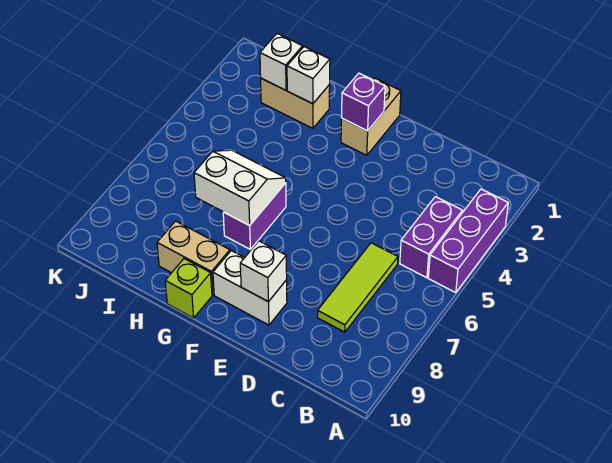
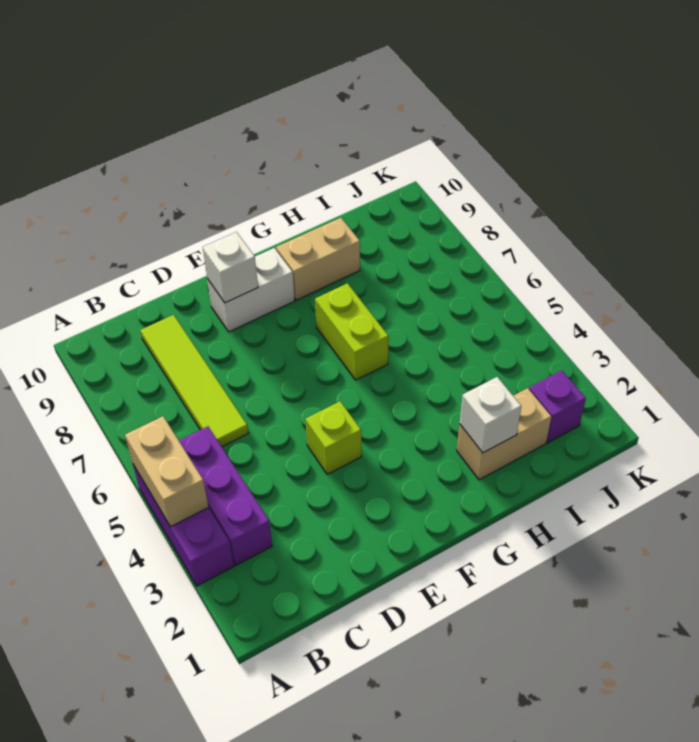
purple 1x2 brick [400,197,462,278] -> purple 1x3 brick [179,426,272,565]
lime 1x3 tile [317,243,398,332] -> lime 1x4 tile [140,315,248,447]
tan 1x2 brick [341,78,401,155] -> tan 1x2 brick moved to [125,417,209,527]
purple 1x1 brick [342,73,385,131] -> purple 1x1 brick moved to [529,371,586,443]
purple 1x2 brick [223,183,286,249] -> lime 1x2 brick [315,283,389,380]
white 2x2 slope [194,150,286,226] -> none
lime 1x1 brick [165,259,212,318] -> lime 1x1 brick moved to [306,401,361,474]
white 1x1 brick [260,34,303,90] -> none

